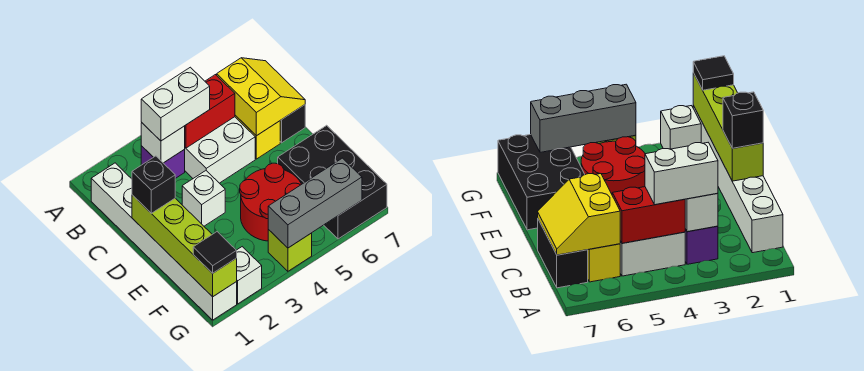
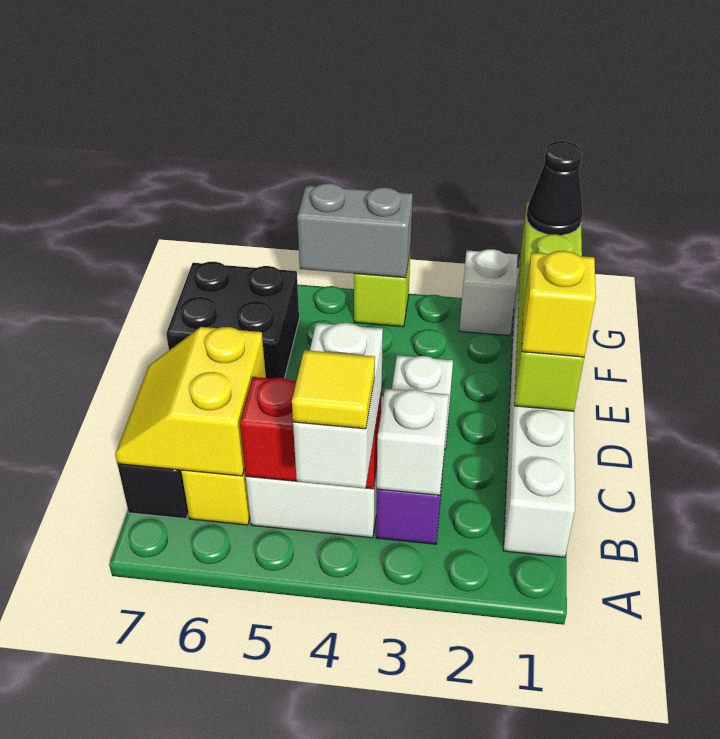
none -> yellow 1x1 tile [292,350,375,429]
white 1x2 brick [141,67,210,141] -> white 1x2 brick turned to [293,323,383,489]
black 1x1 brick [132,156,175,214] -> yellow 1x1 brick [522,251,596,357]
red 2x2 round brick [240,163,302,241] -> none
black 2x3 brick [278,125,387,239] -> black 2x2 brick [166,262,299,379]
black 1x1 tile [193,232,237,273] -> black 1x1 cone [526,141,583,235]
grey 1x3 brick [268,158,362,248] -> grey 1x2 brick [297,183,413,278]

